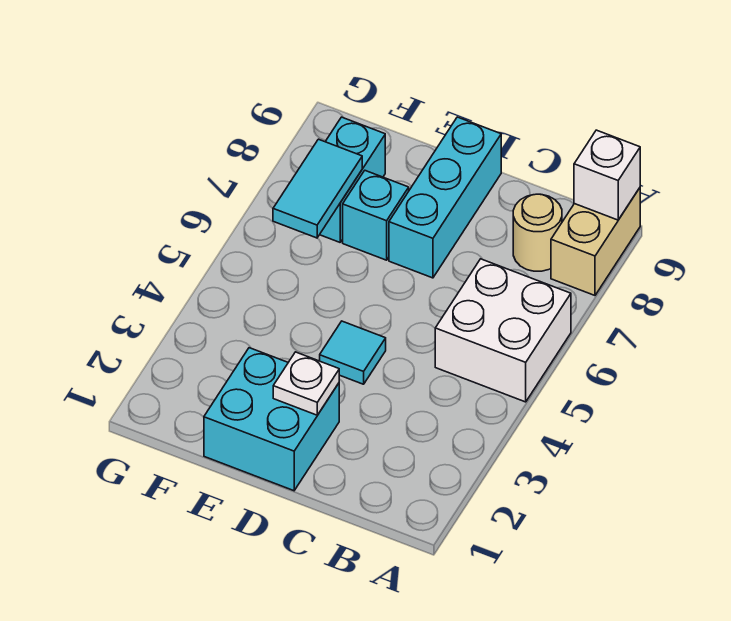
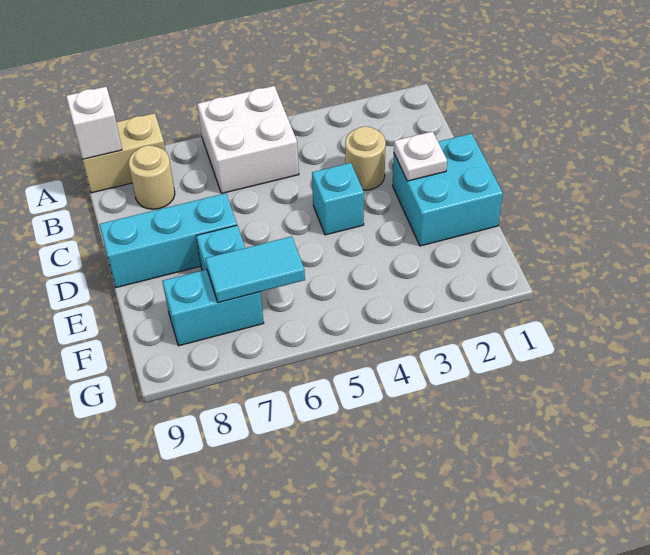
none -> tan 1x1 round brick [345,126,386,190]
cyan 1x1 tile [320,321,386,384] -> cyan 1x1 brick [312,163,364,235]

